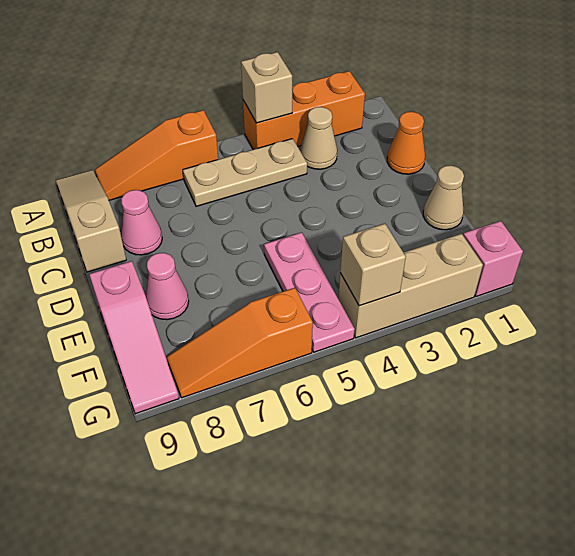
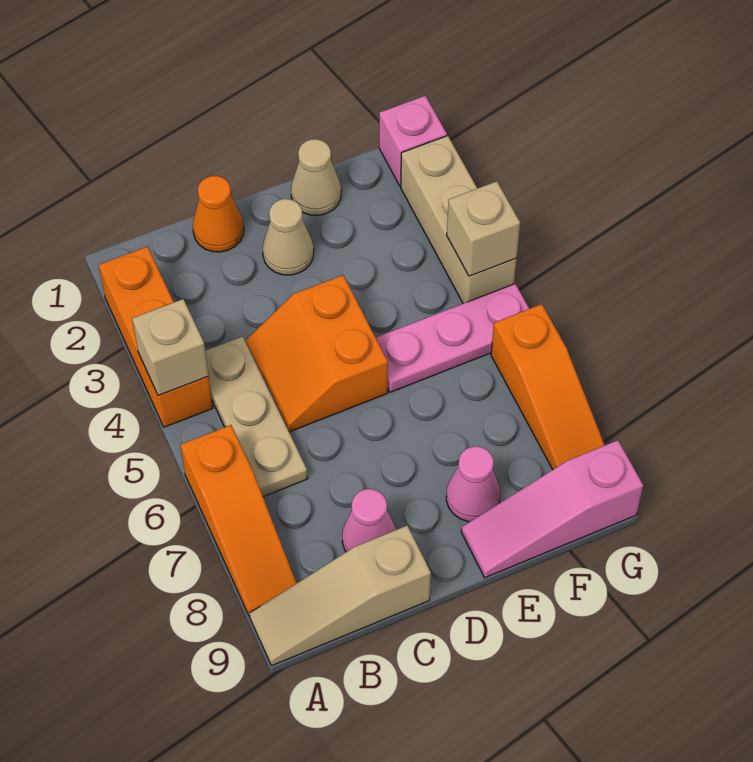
tan 1x1 cone [300,107,337,169] -> tan 1x1 cone moved to [263,199,314,275]
none -> orange 2x2 slope [246,275,388,432]
pink 1x3 slope [89,261,179,414] -> pink 1x3 slope turned to [461,440,643,578]

